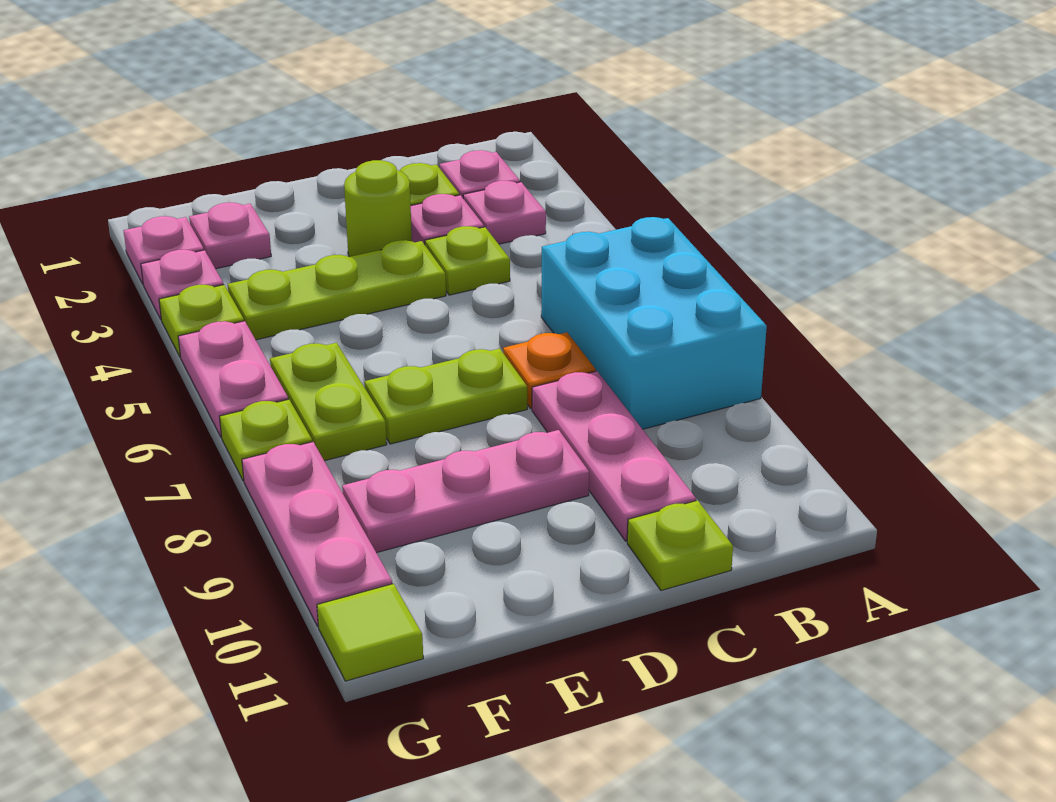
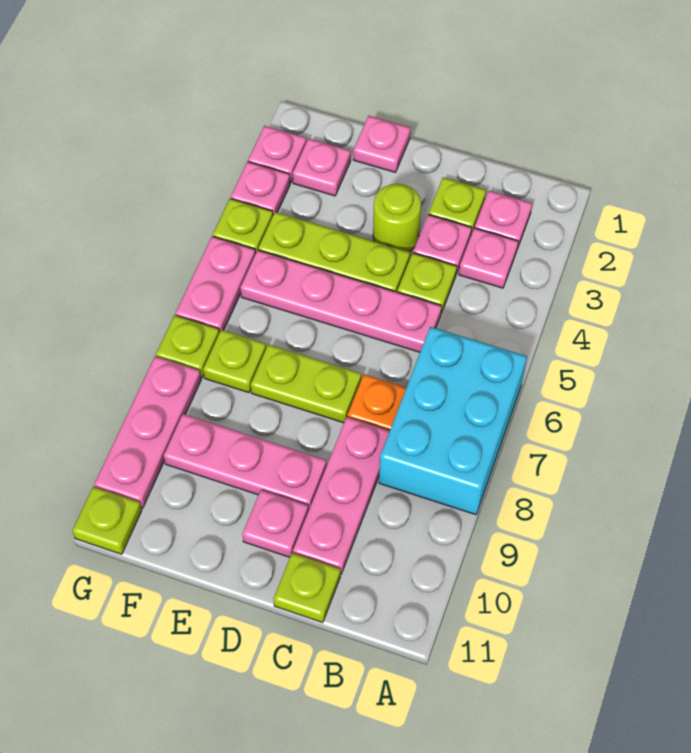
none -> pink 1x4 plate [240,250,442,352]
none -> pink 1x1 plate [242,490,308,557]
none -> pink 1x1 plate [353,116,410,173]
lime 1x2 plate [270,343,387,461] -> lime 1x1 plate [203,330,266,393]
lime 1x1 tile [317,584,423,681] -> lime 1x1 plate [72,487,142,554]

